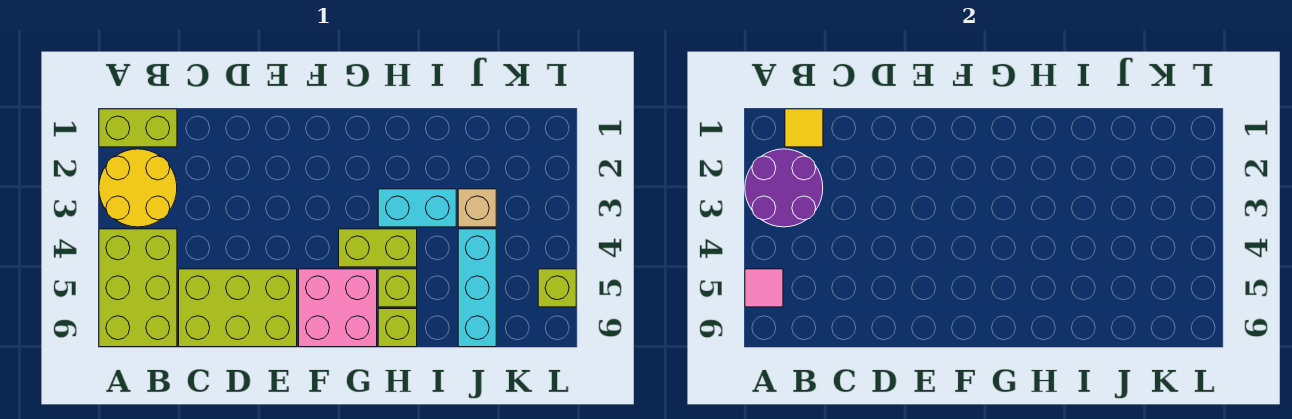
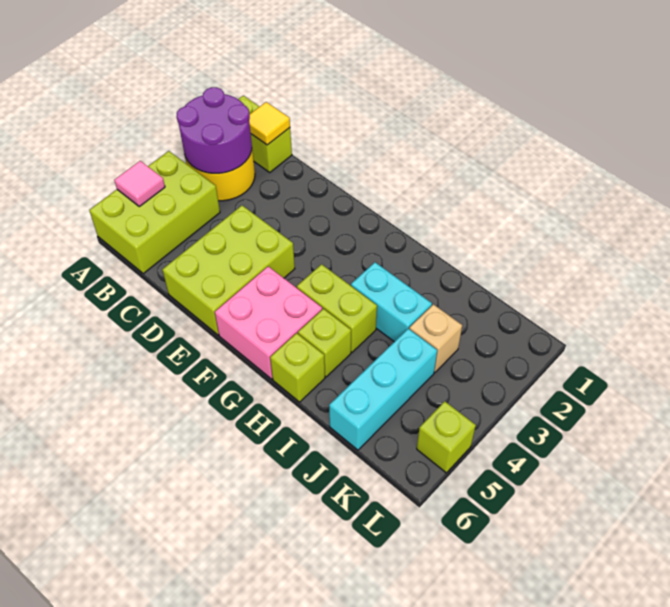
lime 2x3 brick [179,269,297,347] -> lime 2x3 brick turned to [162,205,295,335]

